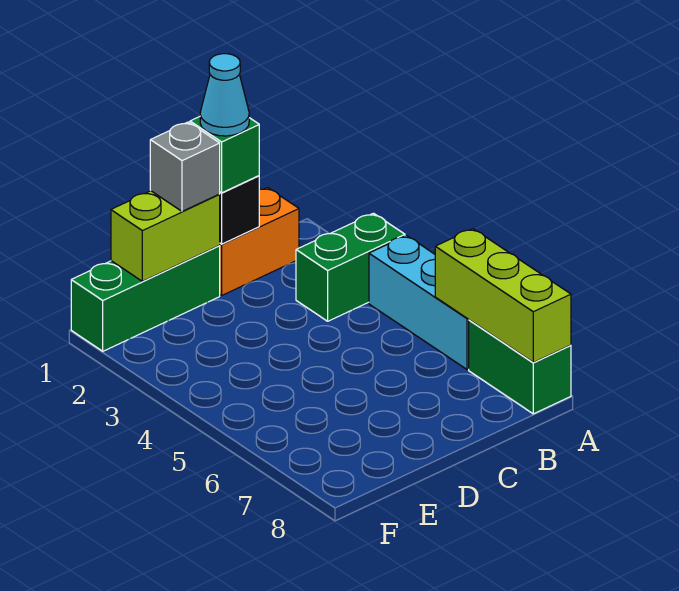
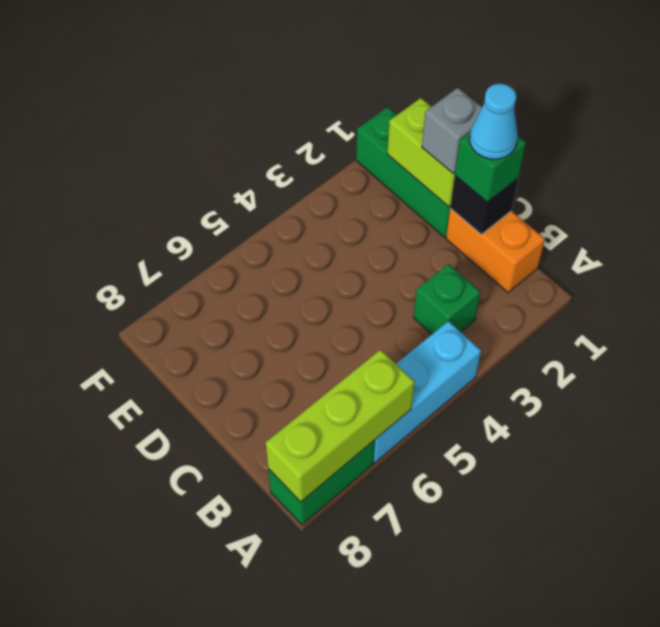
green 1x2 brick [296,213,405,321] -> green 1x1 brick [413,264,480,334]

